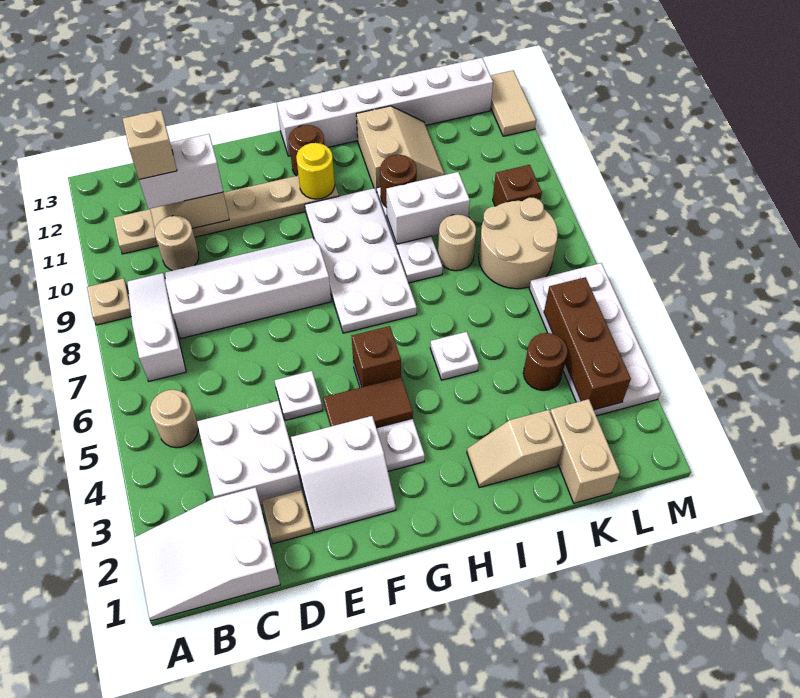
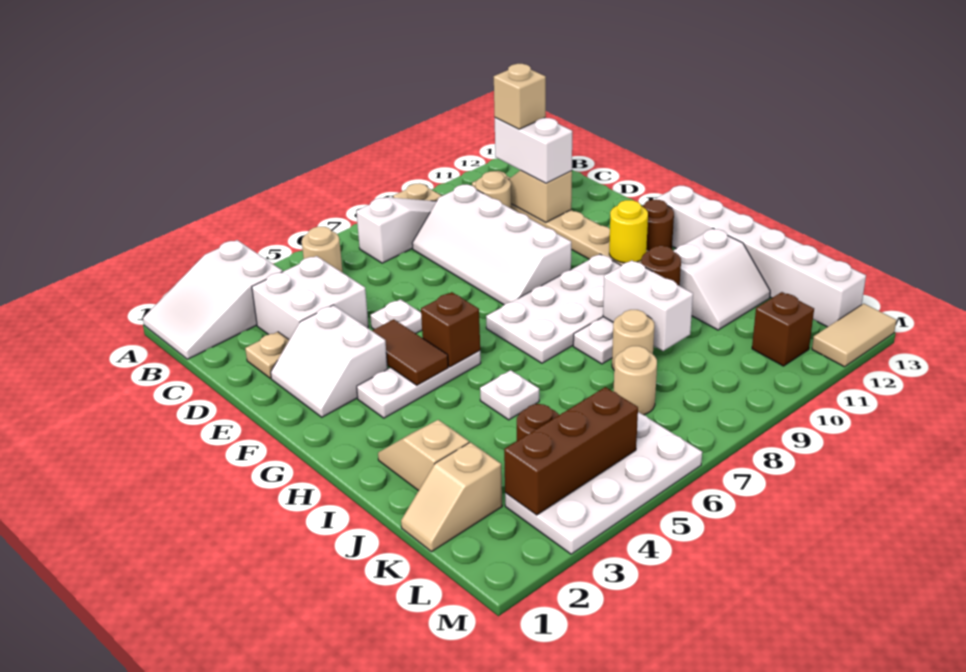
white 2x3 slope [134,487,280,621] -> white 2x3 slope turned to [143,240,283,359]
white 2x4 slope [165,238,331,338] -> white 2x4 slope turned to [412,185,571,305]
tan 2x2 slope [356,106,445,192] -> white 2x2 slope [674,228,770,330]
tan 1x2 brick [550,399,620,503] -> tan 1x2 slope [401,442,502,552]
tan 2x2 round brick [479,198,558,289] -> tan 1x1 round brick [614,346,657,415]
brown 1x1 brick [493,165,542,206] -> brown 1x1 brick moved to [752,292,814,366]

